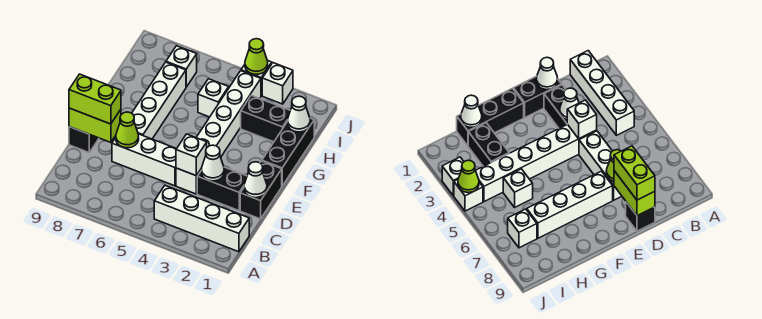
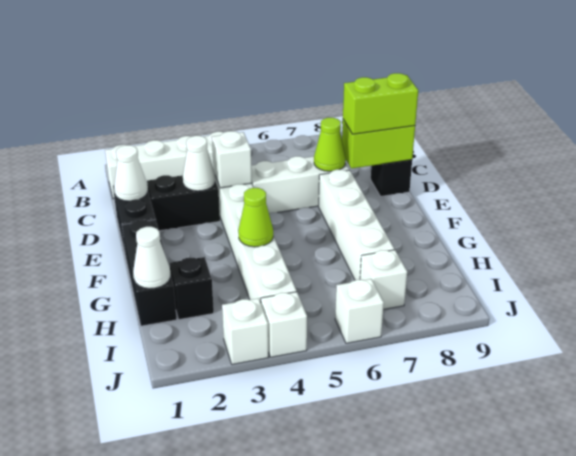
black 1x2 brick [241,95,290,142] -> black 1x1 brick [169,257,214,320]
white 1x1 brick [198,79,229,117] -> white 1x1 brick moved to [335,279,384,343]
lime 1x1 cone [245,39,268,74] -> lime 1x1 cone moved to [238,188,273,247]

